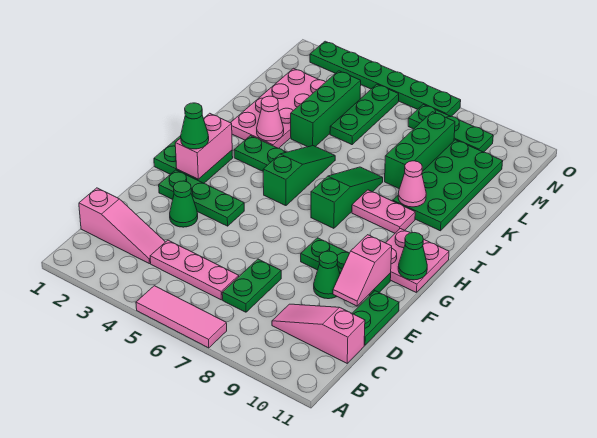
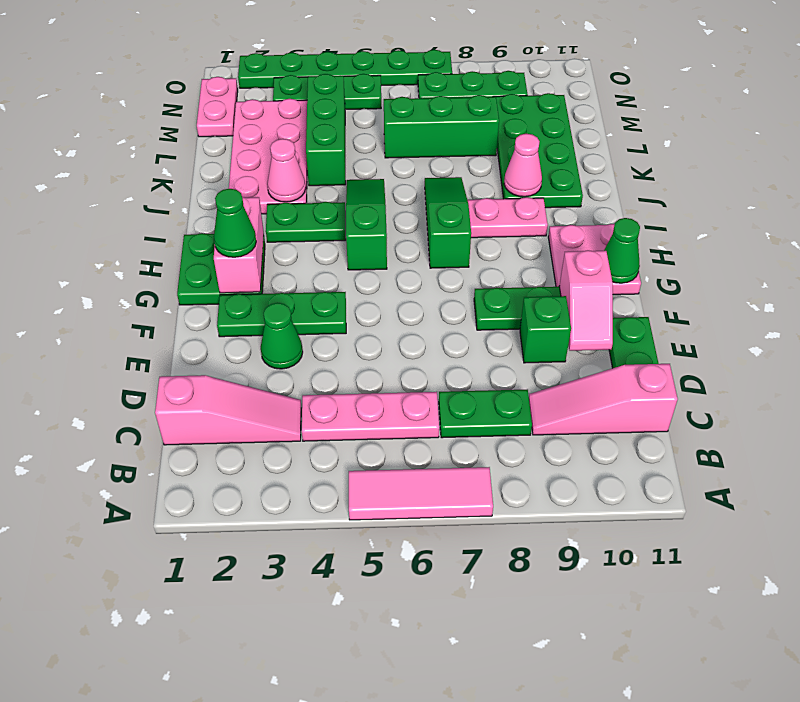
green 1x2 plate [222,259,281,312] -> green 1x2 plate turned to [439,390,532,438]
green 1x1 cone [314,251,340,299] -> green 1x1 brick [520,296,571,363]
green 1x3 brick [385,112,455,189] -> green 1x3 brick turned to [384,95,499,158]
green 1x3 plate [330,84,399,145] -> green 1x3 plate turned to [273,74,381,109]
none -> pink 1x2 plate [197,77,238,137]

